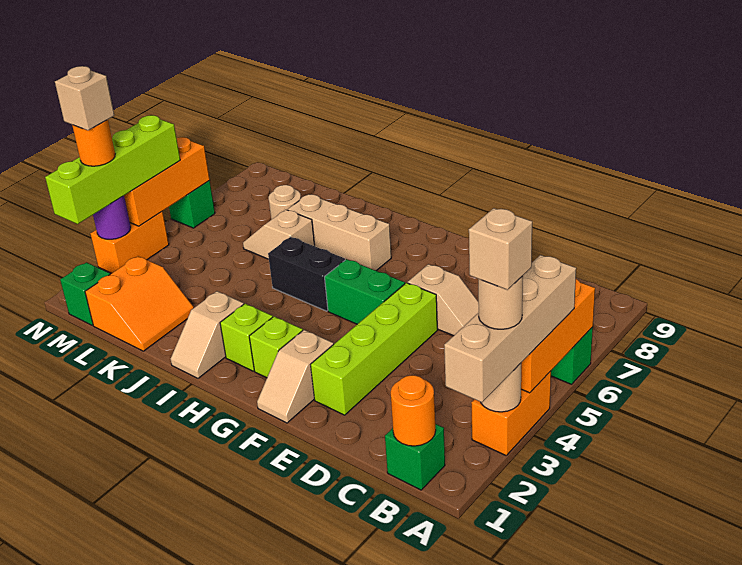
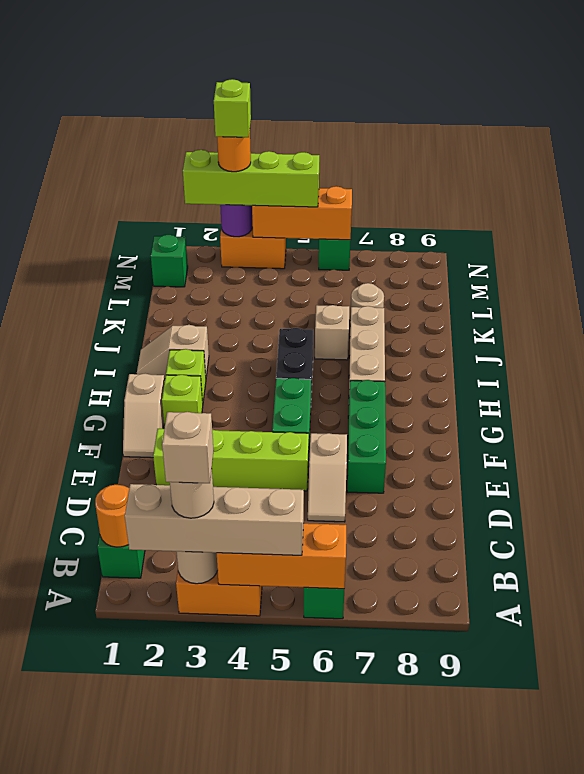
none -> green 1x3 brick [347,380,386,493]
tan 1x2 slope [257,330,334,423] -> tan 1x2 slope turned to [123,374,165,458]
orange 2x2 slope [85,256,194,351] -> none
tan 1x1 brick [55,66,114,130] -> lime 1x1 brick [214,79,251,137]

